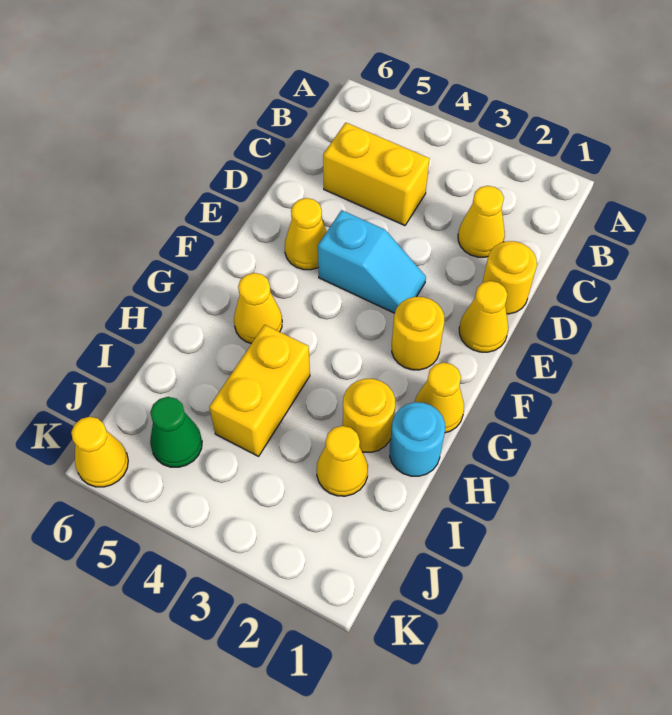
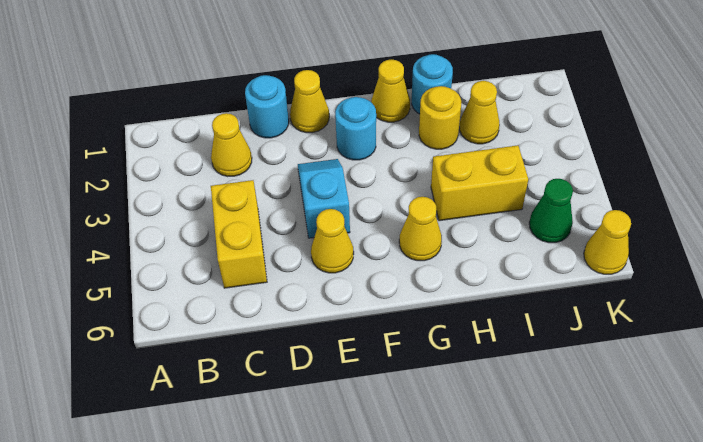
yellow 1x1 round brick [483,241,537,314] -> cyan 1x1 round brick [245,75,289,138]
yellow 1x1 round brick [392,297,444,370] -> cyan 1x1 round brick [335,97,376,160]

